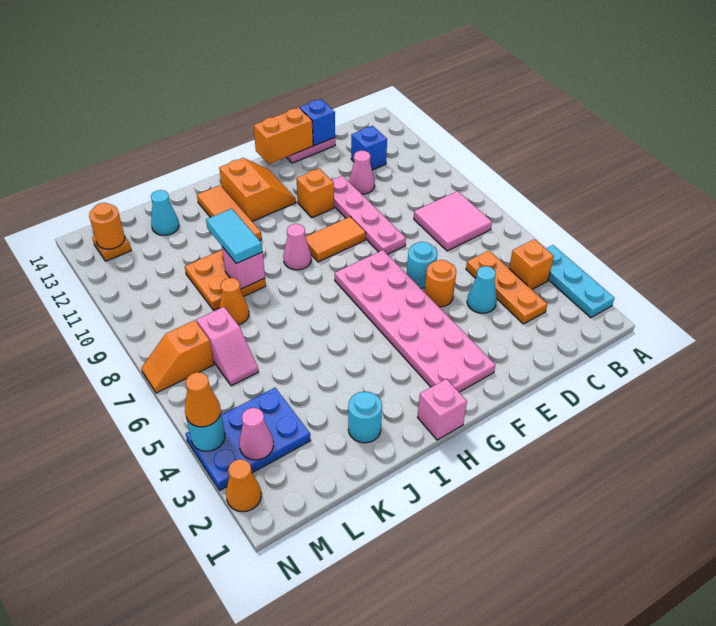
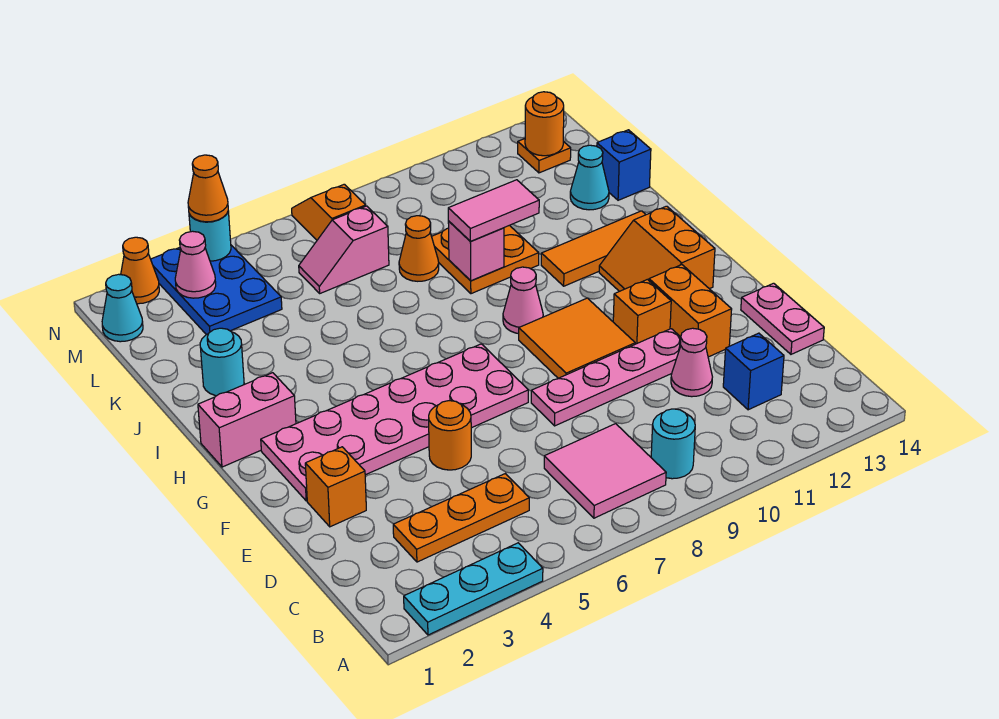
orange 1x1 brick [509,239,554,289] -> orange 1x1 brick moved to [305,447,366,527]
cyan 1x1 cone [467,266,497,313] -> cyan 1x1 cone moved to [102,274,143,342]
blue 1x1 brick [300,99,335,146] -> blue 1x1 brick moved to [597,130,651,200]
cyan 1x1 round brick [407,242,437,288] -> cyan 1x1 round brick moved to [651,409,695,479]
orange 1x2 brick [253,108,313,164] -> orange 1x2 brick moved to [649,265,732,357]
orange 1x2 tile [306,217,366,262] -> orange 2x2 tile [519,298,635,378]
orange 2x2 slope [219,158,296,221] -> orange 2x2 slope turned to [599,206,715,291]
pink 1x1 brick [417,379,467,440] -> pink 1x2 brick [198,373,296,467]
cyan 1x2 tile [206,209,263,264] -> pink 1x2 tile [448,180,539,242]

